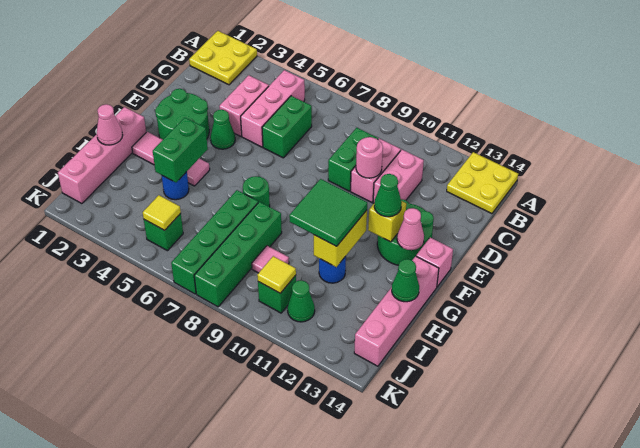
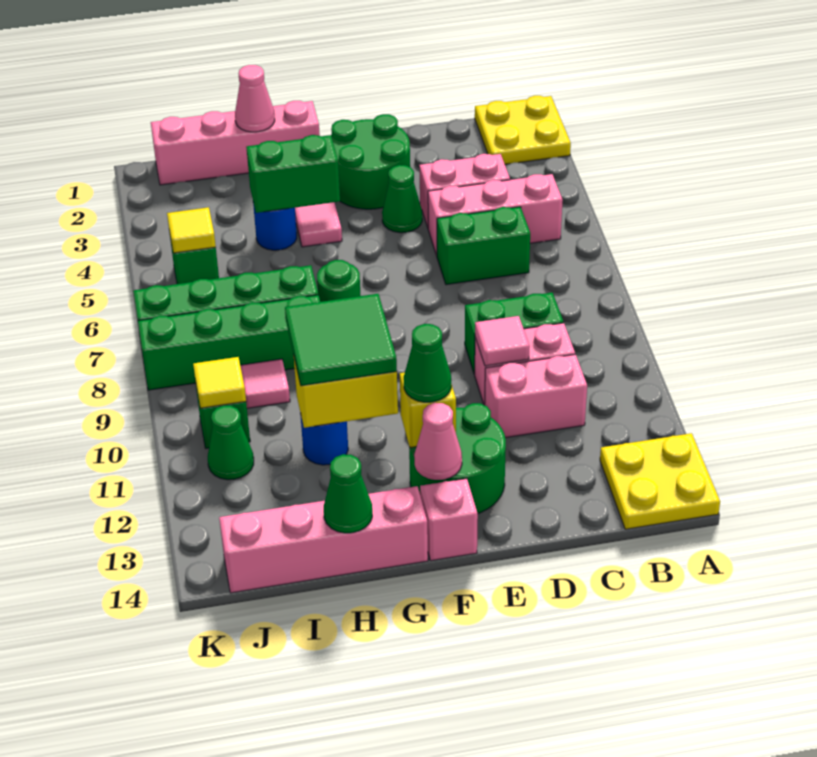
pink 1x1 round brick [356,137,383,178] -> pink 1x1 tile [475,316,530,366]

